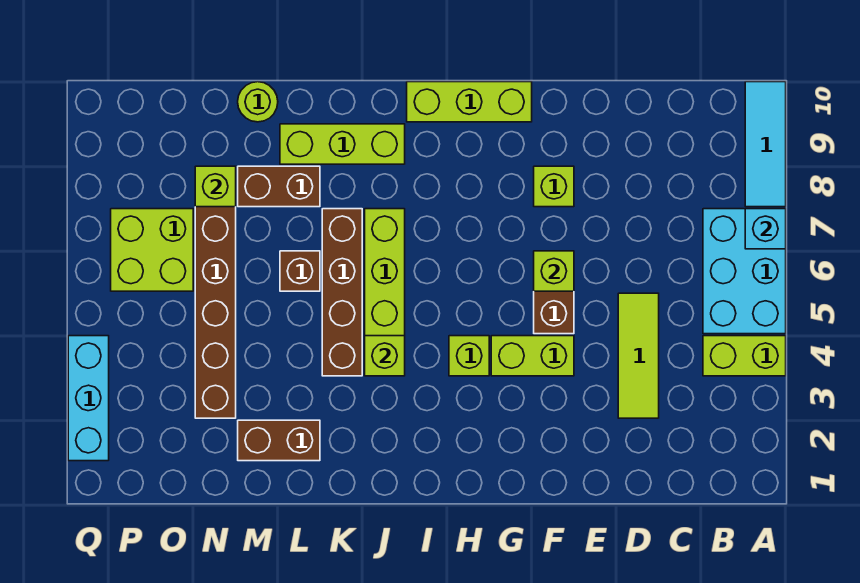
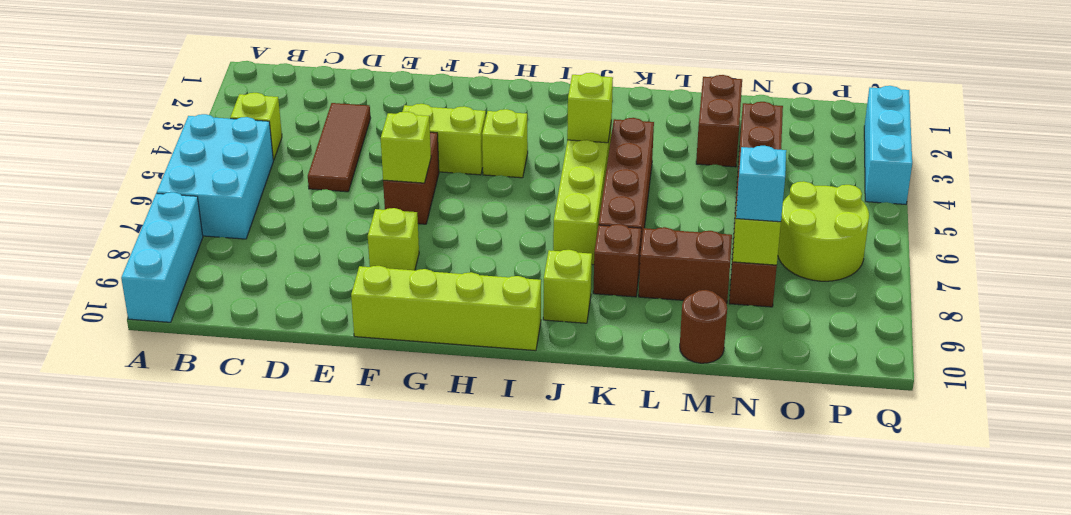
lime 1x2 brick [703,336,786,376] -> lime 1x1 brick [230,93,282,160]
cyan 1x1 brick [745,209,786,249] -> cyan 1x1 brick moved to [736,146,786,222]
cyan 1x3 tile [745,82,786,207] -> cyan 1x3 brick [121,192,203,322]
lime 1x3 tile [618,293,659,418] -> brown 1x3 tile [308,103,371,192]
lime 1x3 brick [407,82,532,122] -> lime 1x4 brick [351,266,541,351]
lime 1x3 brick [280,124,405,164] -> lime 1x1 brick [543,250,592,323]
brown 1x2 brick [238,420,320,461] -> brown 1x2 brick turned to [696,75,742,167]
brown 1x1 brick [280,251,320,291] -> brown 1x1 brick moved to [593,224,641,297]
lime 1x1 round brick [238,82,278,122] -> brown 1x1 round brick [680,290,727,363]
lime 2x2 brick [111,209,193,291] -> lime 2x2 round brick [778,181,869,281]

